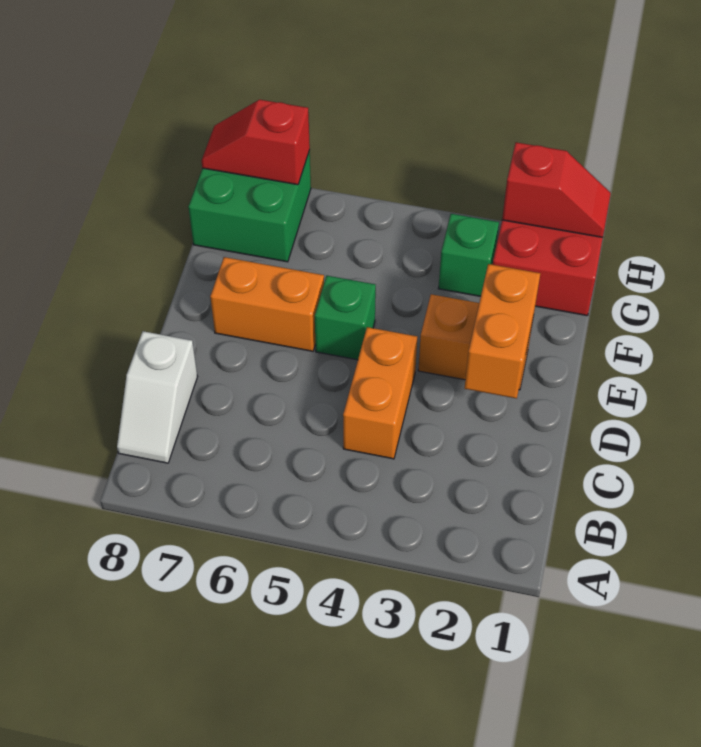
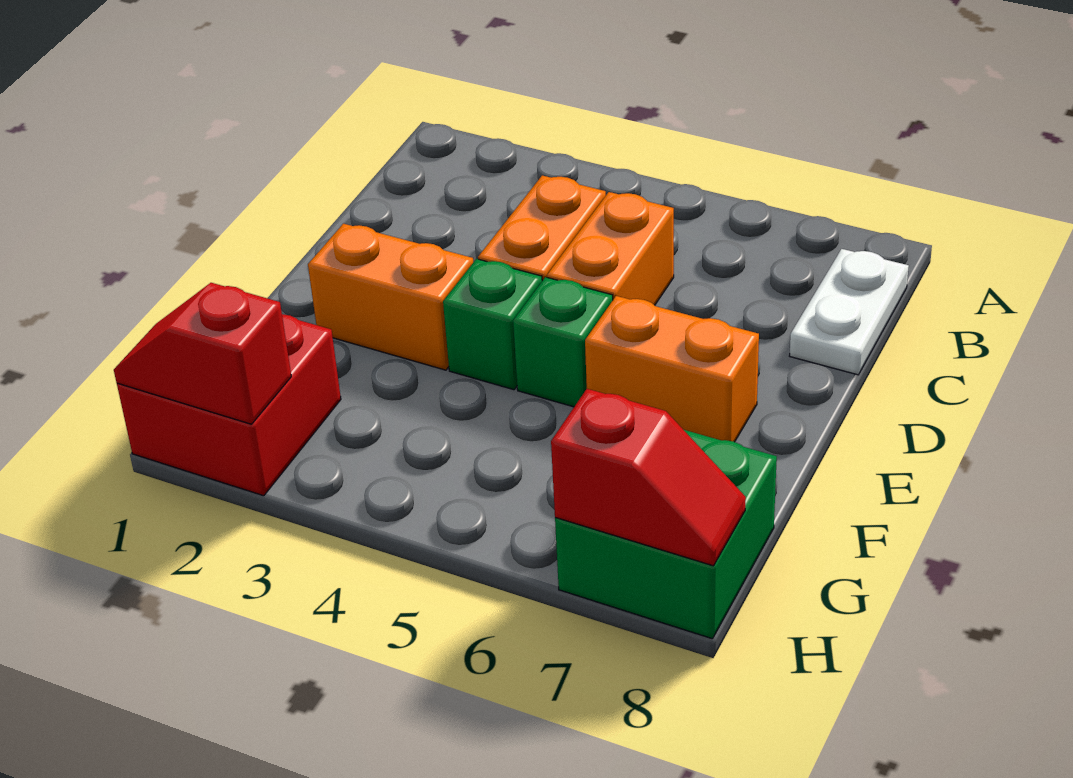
white 1x2 slope [117,331,198,463] -> white 1x2 plate [790,249,909,375]
orange 1x2 brick [464,264,540,399] -> orange 1x2 brick moved to [547,192,674,305]
green 1x1 brick [438,214,499,296] -> green 1x1 brick moved to [443,259,542,390]

